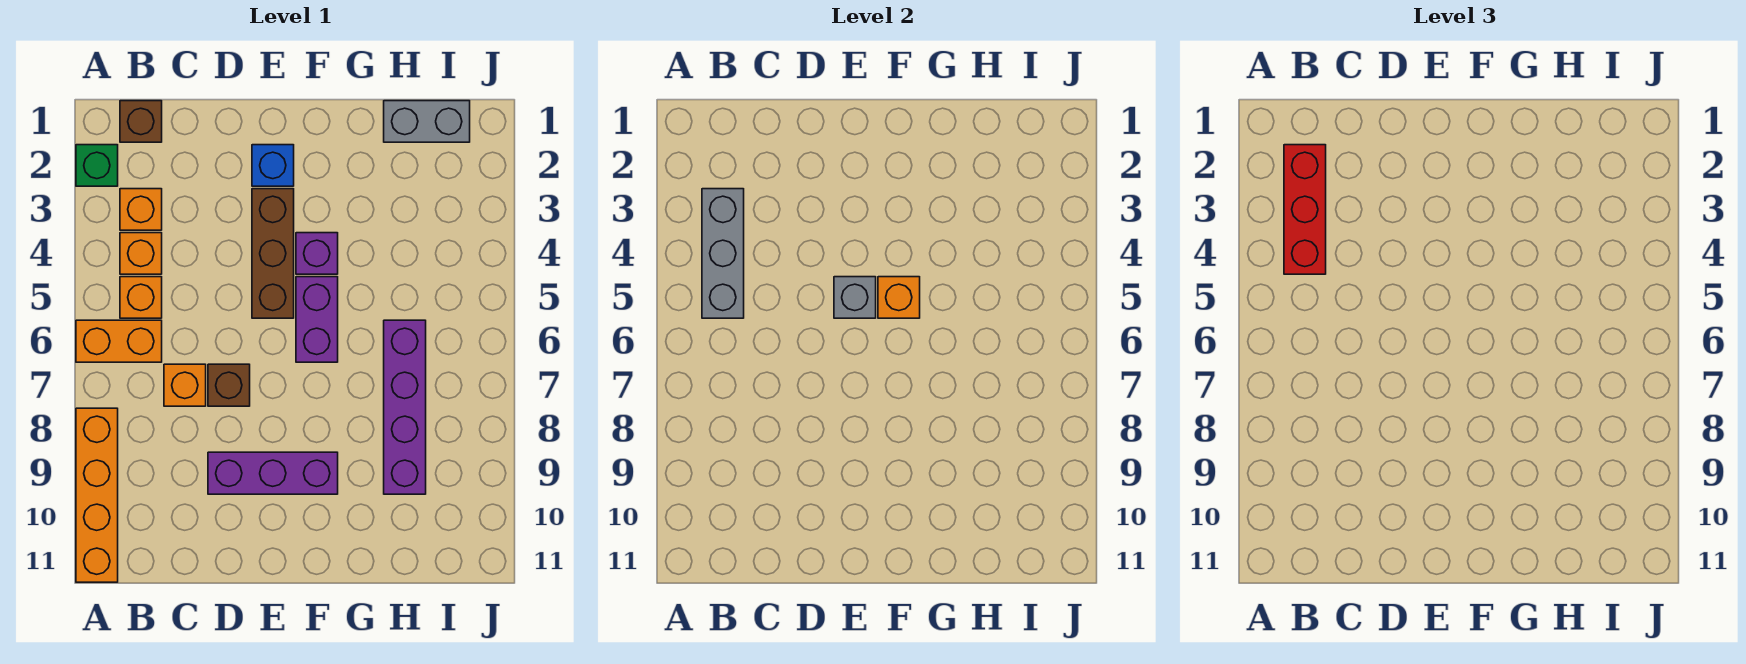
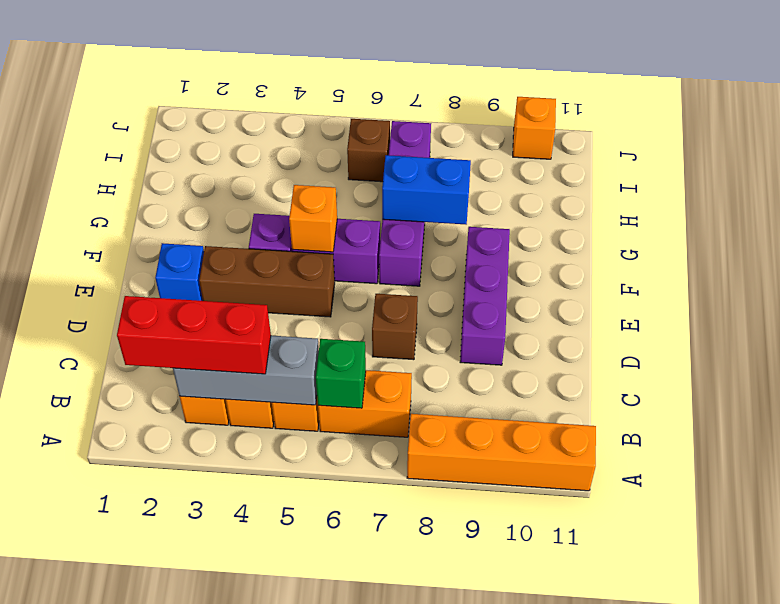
green 1x1 brick [76,145,118,186] -> green 1x1 brick moved to [316,339,366,408]
orange 1x2 brick [76,320,162,362] -> orange 1x2 brick turned to [318,370,412,437]
brown 1x1 brick [120,101,162,142] -> brown 1x1 brick moved to [347,119,390,182]
orange 1x1 brick [164,364,206,406] -> orange 1x1 brick moved to [513,97,556,159]
grey 1x1 brick [834,277,876,318] -> none
none -> blue 1x2 brick [382,155,471,224]
grey 1x2 brick [384,101,470,142] -> none
purple 1x4 brick [384,320,426,494] -> purple 1x4 brick turned to [379,121,431,286]

